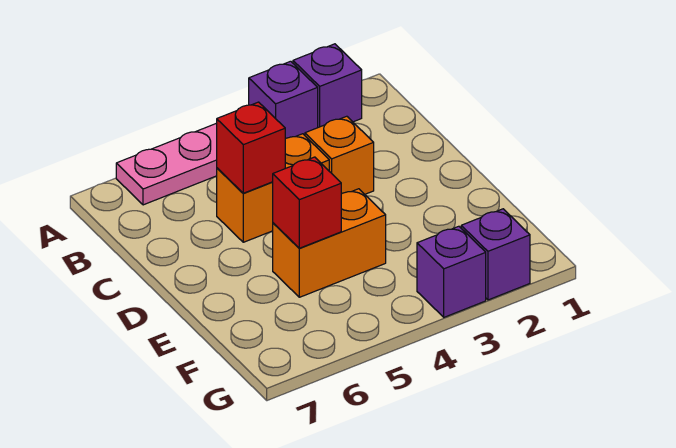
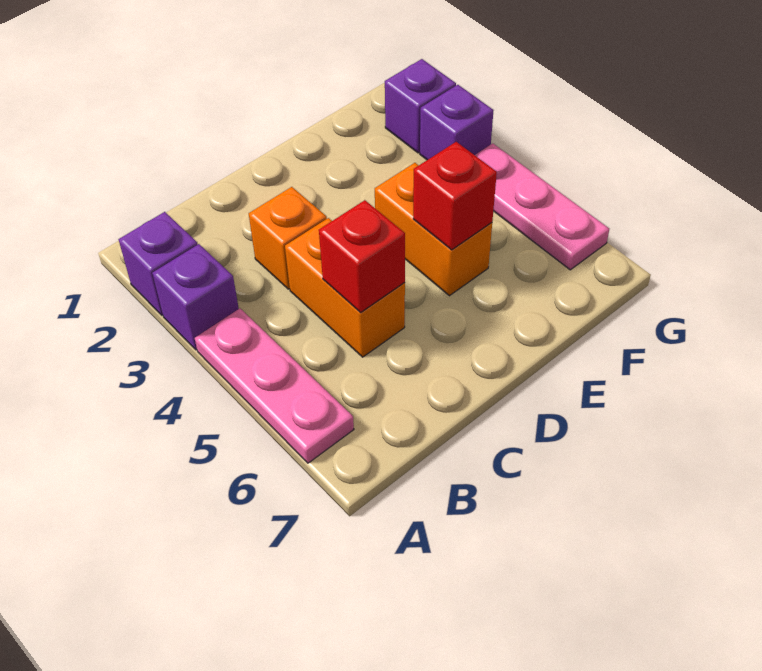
none -> pink 1x3 plate [475,143,609,270]

